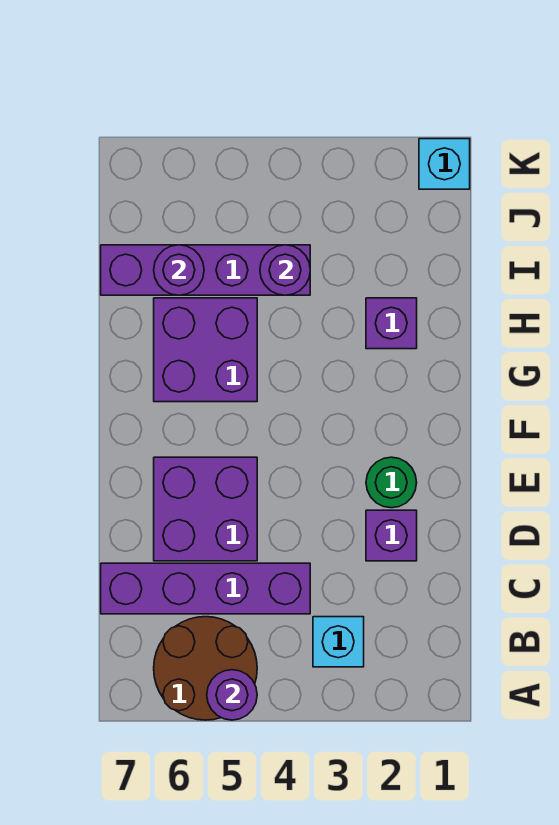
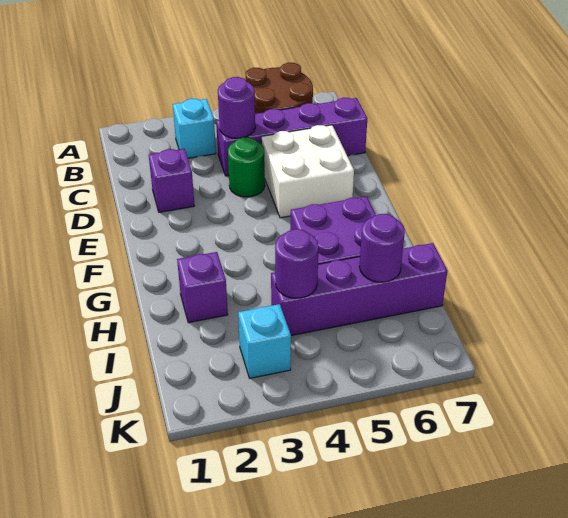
purple 1x1 round brick [207,670,257,720] -> purple 1x1 round brick moved to [218,77,255,138]
purple 2x2 brick [154,457,257,561] -> white 2x2 brick [261,125,354,218]
green 1x1 round brick [366,457,417,508] -> green 1x1 round brick moved to [228,137,265,197]
cyan 1x1 brick [419,139,470,189] -> cyan 1x1 brick moved to [238,304,291,378]

